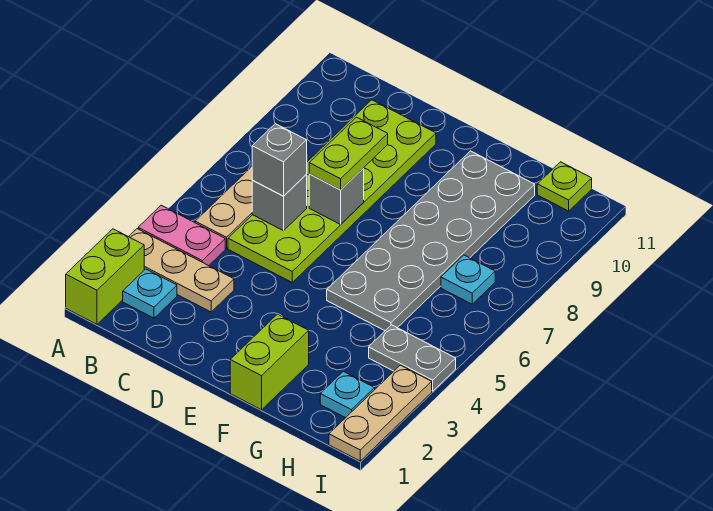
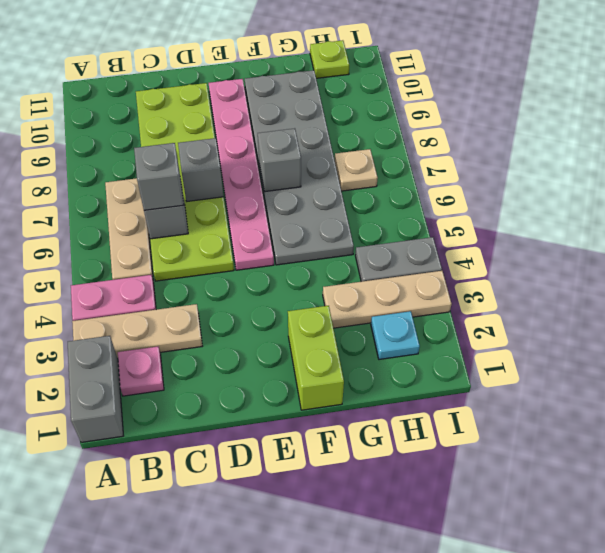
lime 1x2 brick [66,229,144,324] -> grey 1x2 brick [68,336,123,442]
cyan 1x1 plate [123,269,177,318] -> pink 1x1 plate [118,347,164,396]
lime 1x2 plate [309,117,388,190] -> none
none -> pink 1x6 plate [209,79,274,270]
none -> grey 1x1 brick [258,128,301,192]
cyan 1x1 plate [441,255,495,304] -> tan 1x1 plate [335,149,378,191]
tan 1x3 plate [329,365,432,461] -> tan 1x3 plate turned to [323,271,452,328]

